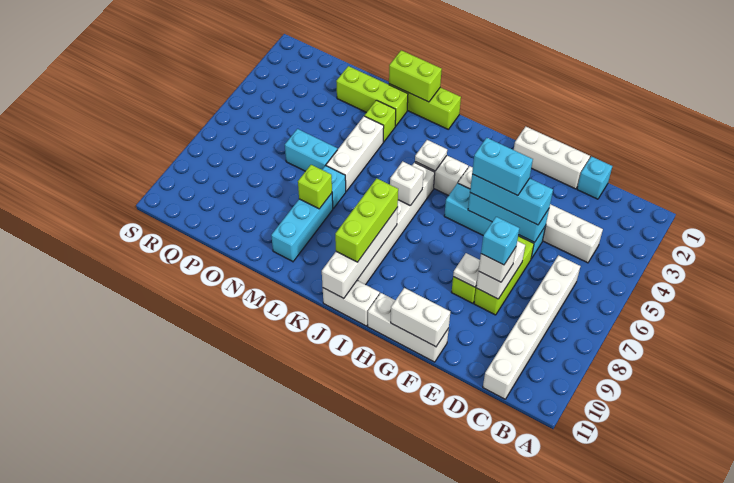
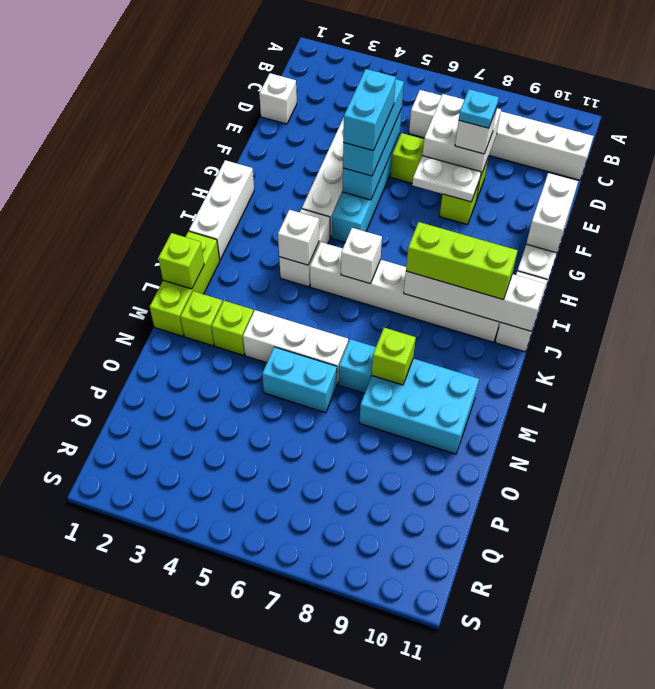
cyan 1x1 brick [577,156,612,199] -> white 1x1 brick [259,73,297,124]
white 1x3 brick [514,127,590,189] -> white 1x3 brick moved to [189,160,254,260]
white 1x2 brick [476,241,525,299] -> white 2x2 brick [422,94,501,177]
cyan 1x1 brick [481,217,519,265] -> cyan 1x1 plate [459,89,499,128]
white 1x1 plate [453,253,480,287] -> white 1x2 plate [412,156,481,202]
white 1x1 plate [415,140,447,171] -> white 1x1 brick [278,210,319,265]
lime 1x2 brick [389,50,442,102] -> lime 1x1 brick [158,233,204,289]
lime 1x3 brick [336,66,408,126] -> lime 1x1 brick [180,291,223,346]
cyan 1x3 brick [271,193,333,262] -> cyan 2x3 brick [360,359,479,454]
cyan 1x2 brick [285,129,337,171] -> cyan 1x2 brick turned to [262,347,337,413]

